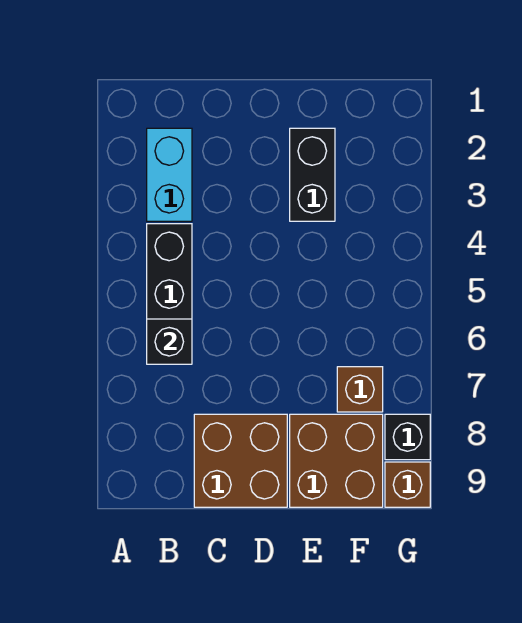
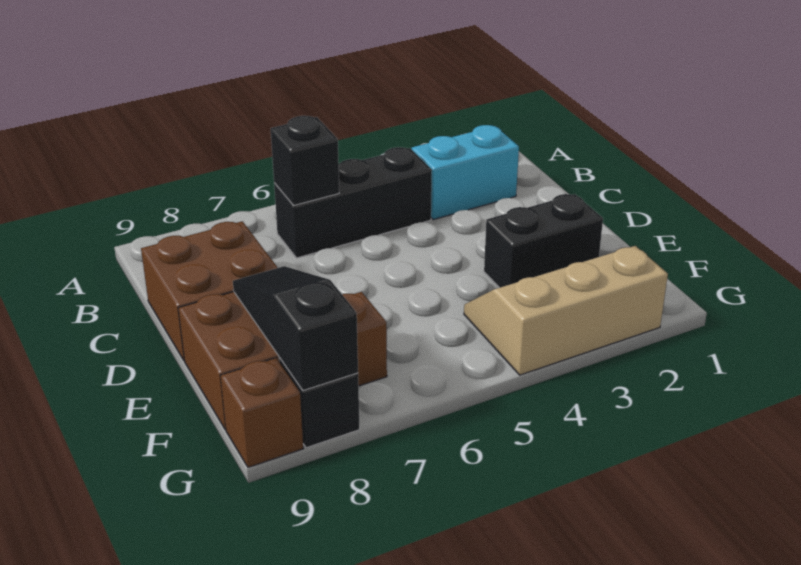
none -> black 1x3 slope [233,266,358,391]
none -> tan 2x3 slope [464,246,668,375]

